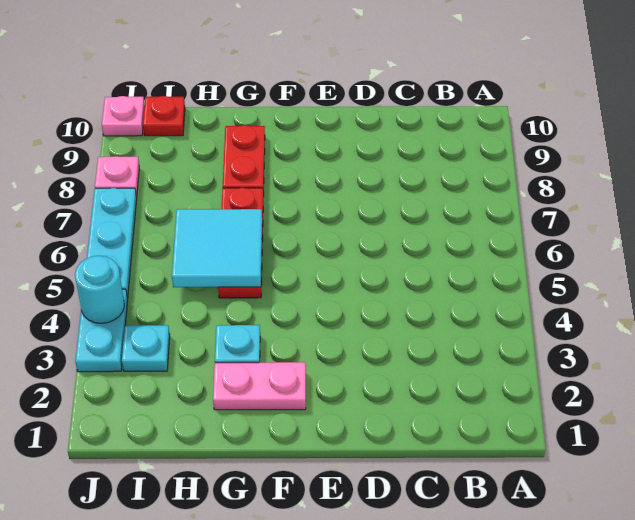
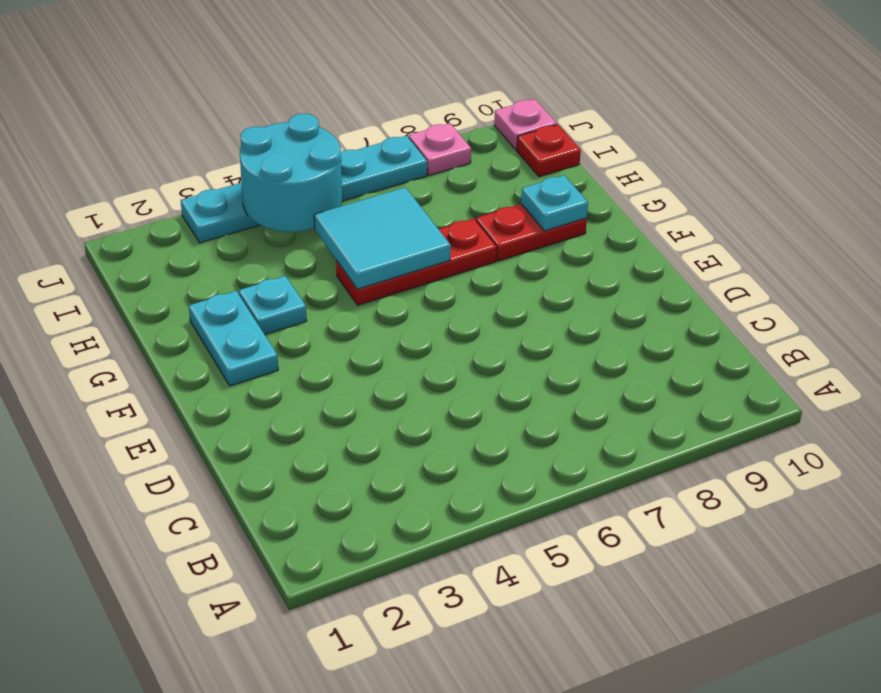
pink 1x2 plate [213,362,306,410] -> cyan 1x2 plate [189,291,278,386]
cyan 1x1 plate [122,325,170,371] -> cyan 1x1 plate moved to [521,175,588,231]
cyan 1x1 round brick [75,256,124,323] -> cyan 2x2 round brick [240,114,342,232]

